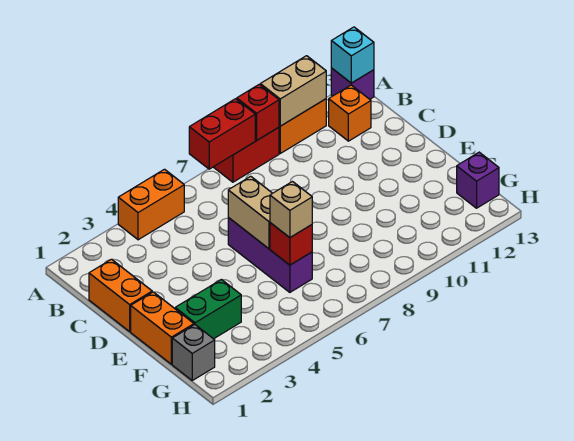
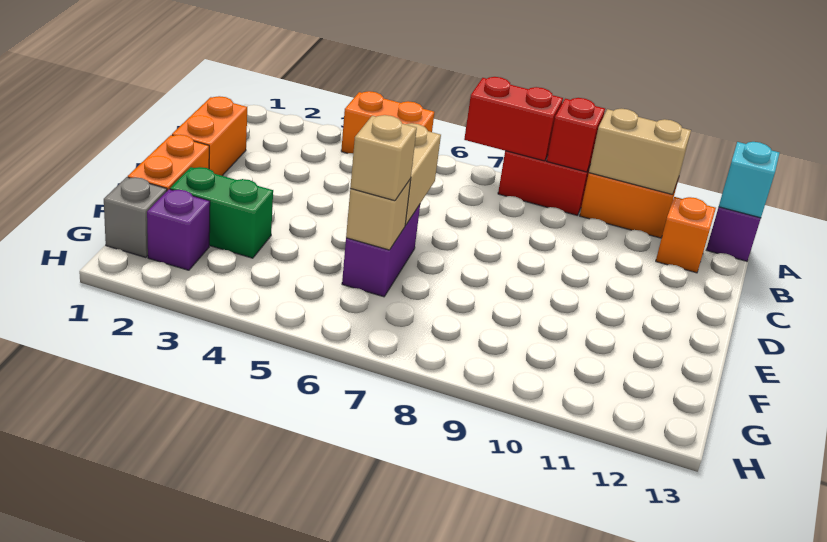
purple 1x3 brick [228,218,312,292] -> purple 1x2 brick [342,205,420,297]
red 1x1 brick [270,223,312,265] -> tan 1x1 brick [346,179,411,250]
purple 1x1 brick [457,152,499,208] -> purple 1x1 brick moved to [147,189,210,270]

